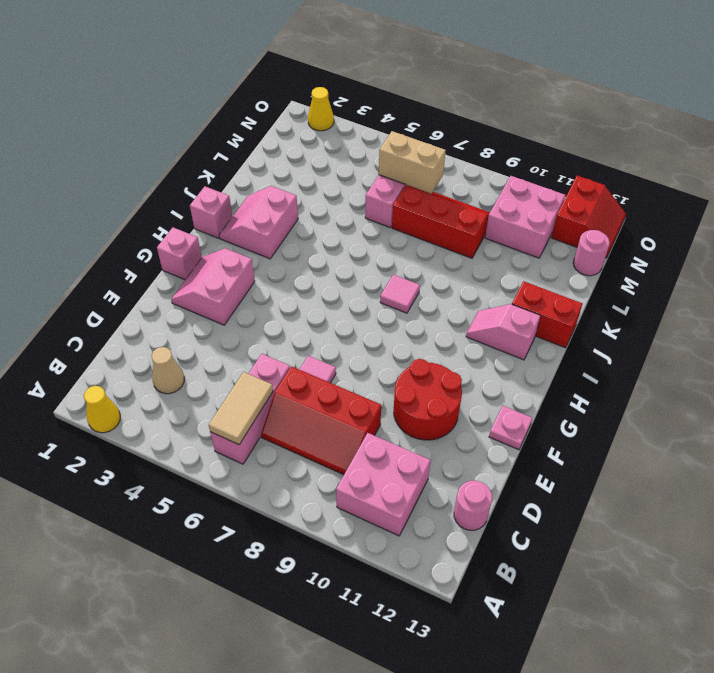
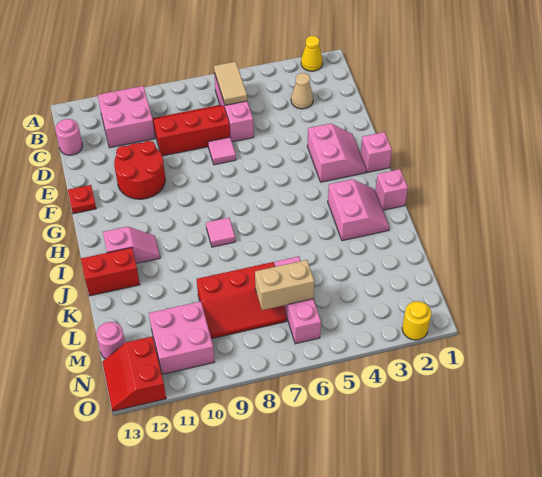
pink 1x1 plate [489,406,532,450] -> red 1x1 plate [68,185,96,214]
yellow 1x1 cone [308,87,334,131] -> yellow 1x1 round brick [402,301,431,340]

